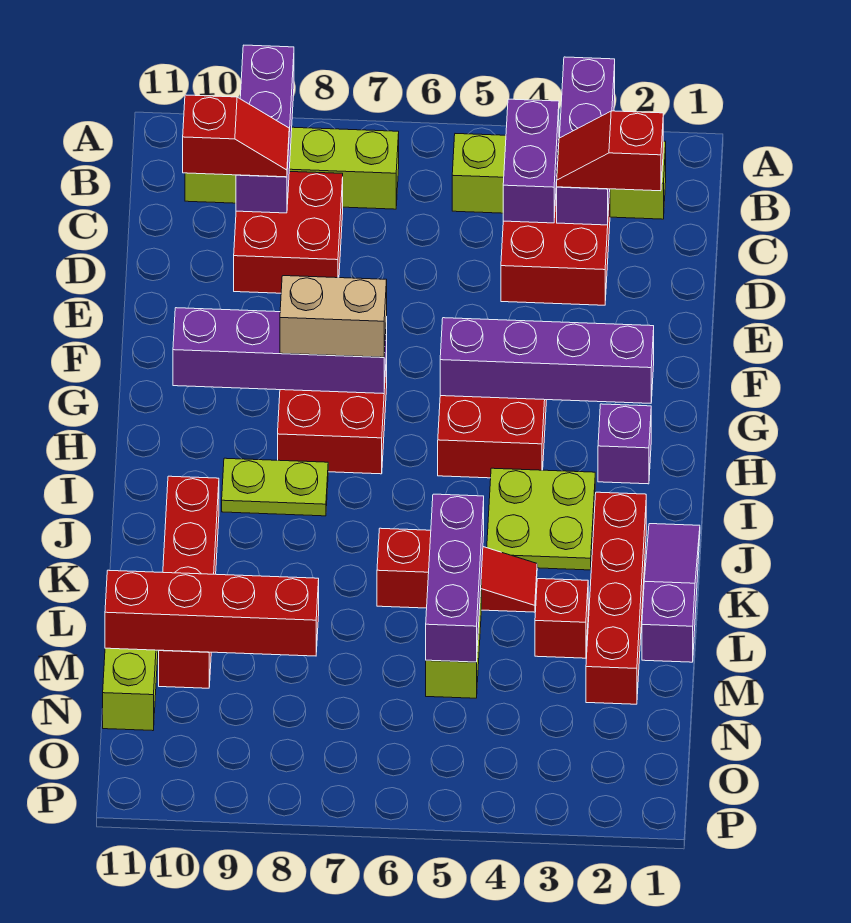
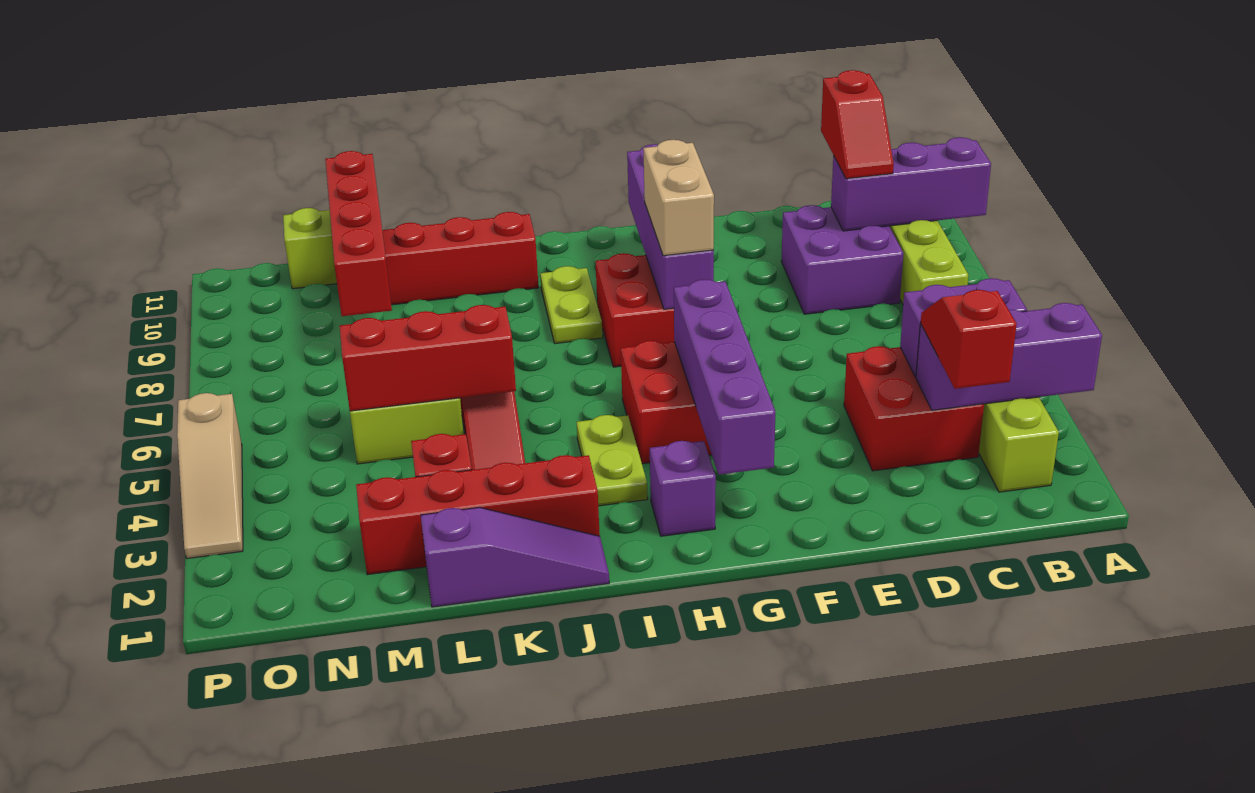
red 2x2 brick [234,172,343,293] -> purple 2x2 brick [781,205,903,314]
lime 2x2 plate [487,468,595,570] -> lime 1x2 plate [577,415,648,506]
purple 1x3 brick [426,494,484,662] -> red 1x3 brick [340,305,516,411]
none -> tan 1x3 slope [177,393,243,559]

